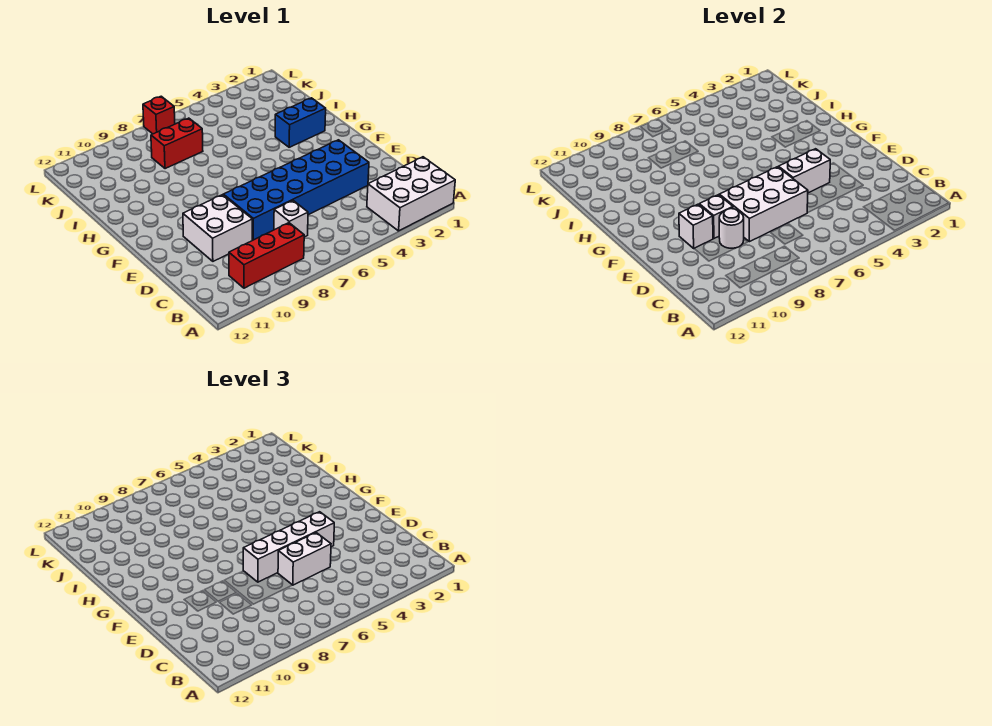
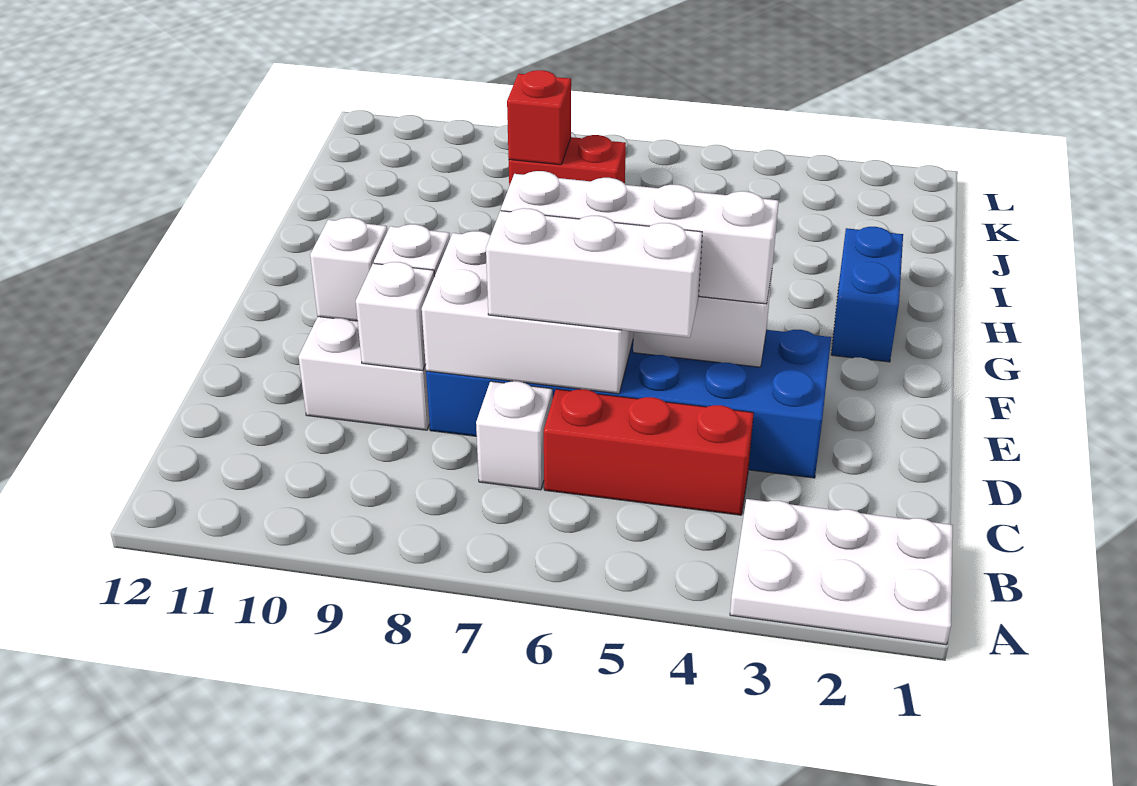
white 2x3 brick [367,157,455,231] -> white 2x3 plate [730,499,953,645]
red 1x3 brick [229,223,304,288] -> red 1x3 brick moved to [544,389,754,515]
white 1x2 brick [278,533,331,585] -> white 1x3 brick [486,208,702,338]
white 1x1 round brick [719,209,744,248] -> white 1x1 brick [356,262,435,371]
blue 1x2 brick [275,98,326,147] -> blue 1x2 brick turned to [831,227,903,362]
red 1x1 brick [143,96,175,134] -> red 1x1 brick moved to [507,70,571,165]

